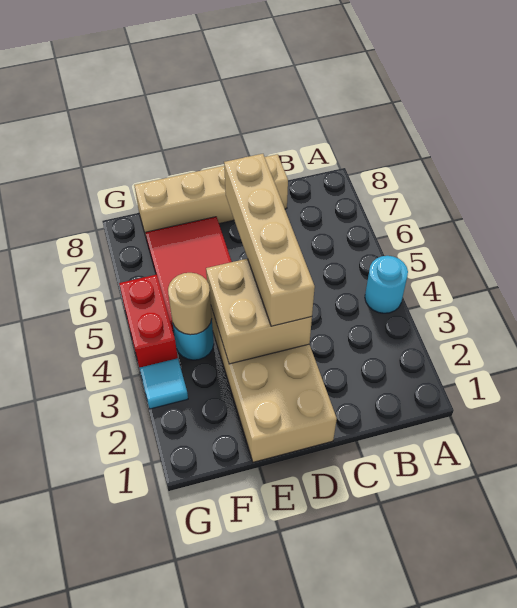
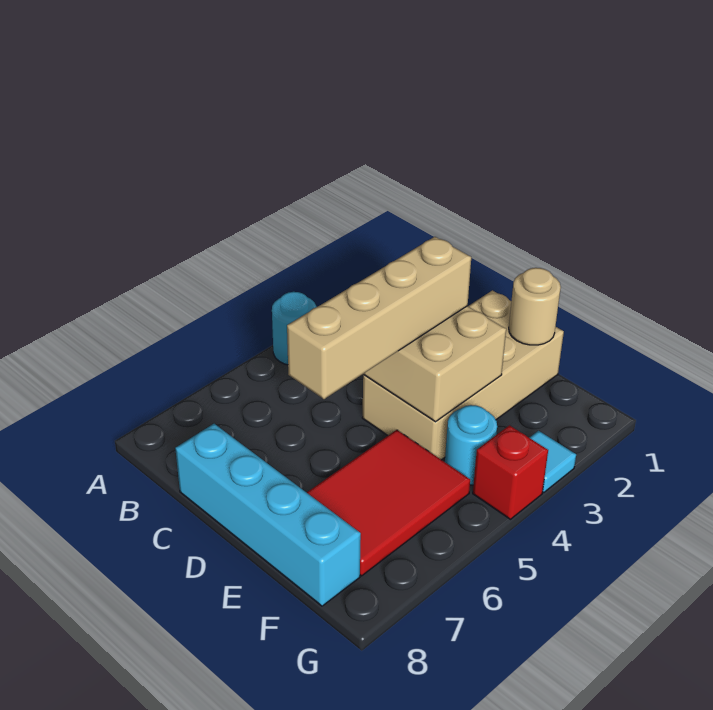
tan 1x4 brick [134,154,288,236] -> cyan 1x4 brick [175,424,361,606]
tan 1x1 round brick [168,273,212,335] -> tan 1x1 round brick moved to [509,268,561,345]
red 1x2 brick [119,275,178,368] -> red 1x1 brick [473,425,548,519]

